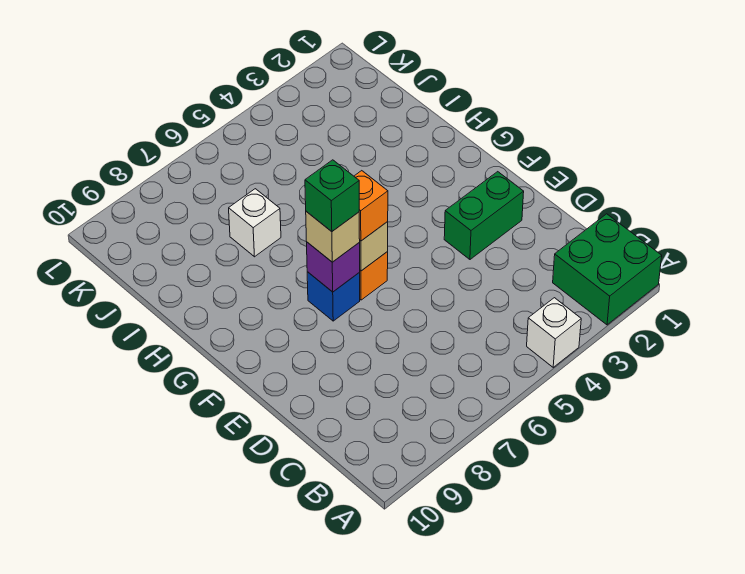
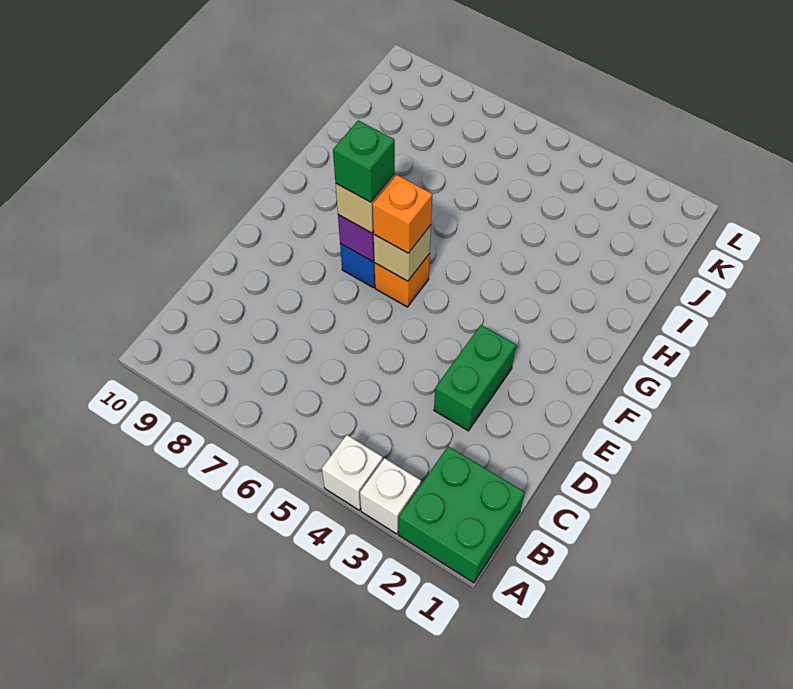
green 1x2 brick [444,172,524,259] -> green 1x2 brick turned to [434,325,516,431]
white 1x1 brick [229,189,281,257] -> white 1x1 brick moved to [360,458,421,534]

